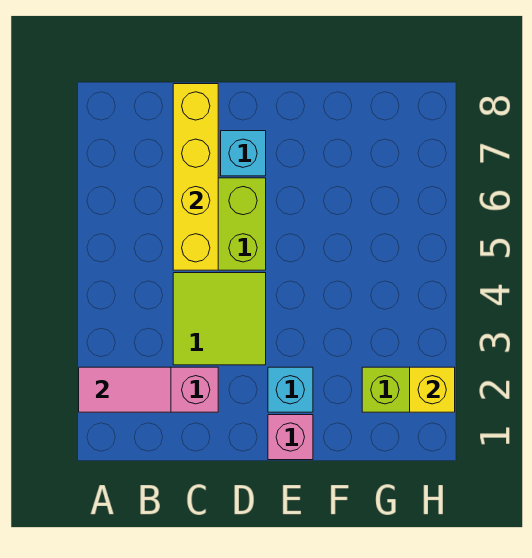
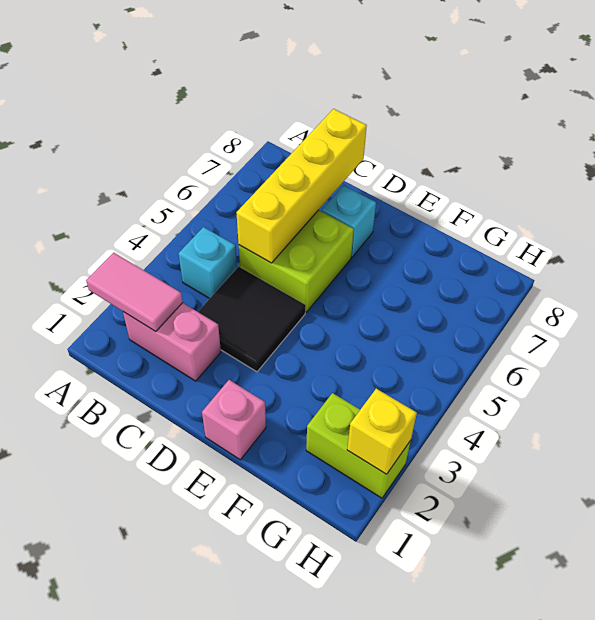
lime 2x2 tile [173,273,266,365] -> black 2x2 tile [198,267,306,372]
cyan 1x1 brick [268,367,313,412] -> cyan 1x1 brick moved to [179,227,237,299]

